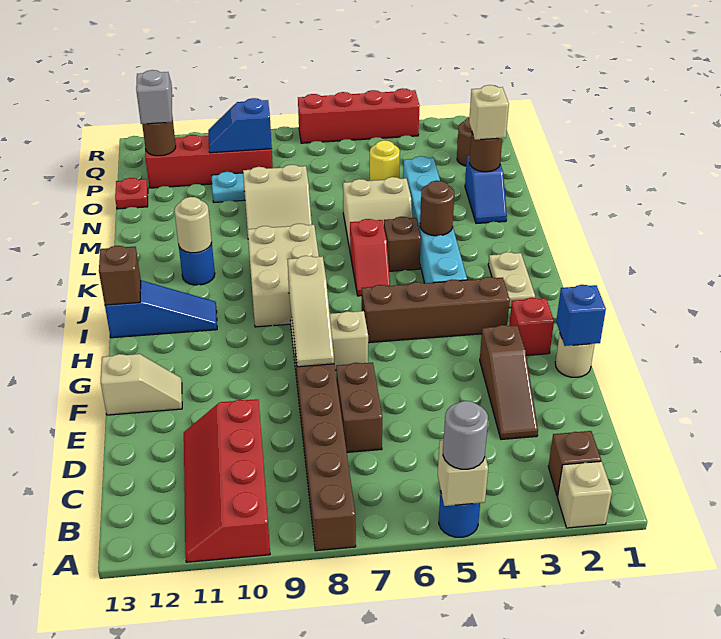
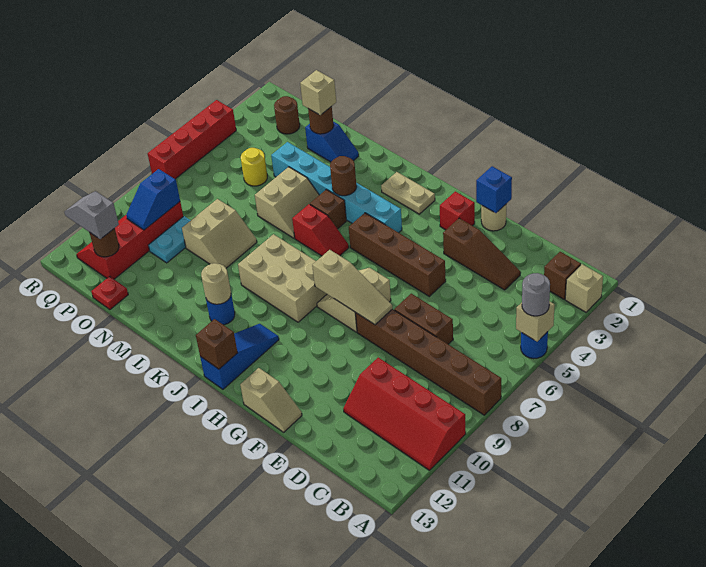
tan 1x2 slope [101,354,182,415] -> tan 1x2 slope turned to [240,368,302,432]
brown 1x4 brick [362,277,510,343] -> brown 1x4 brick turned to [349,213,446,296]

